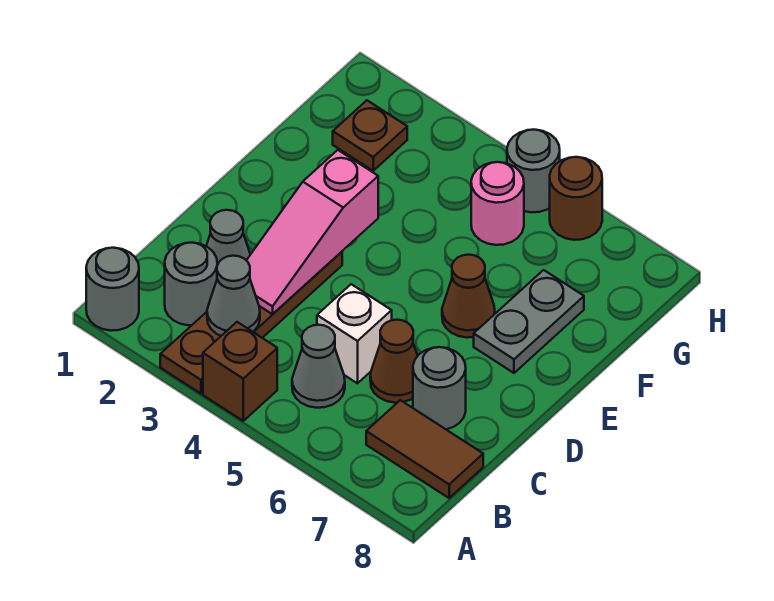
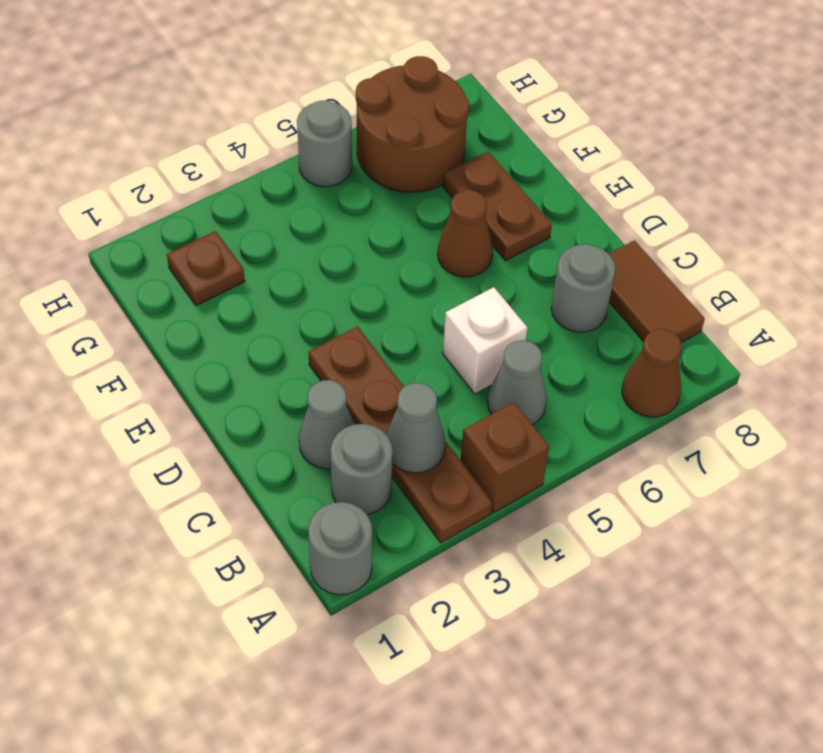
brown 1x2 tile [366,400,483,498] -> brown 1x2 tile turned to [609,240,705,343]
pink 1x3 slope [246,150,378,314] -> none
brown 1x1 cone [370,320,418,403] -> brown 1x1 cone moved to [622,329,682,417]
grey 1x2 plate [474,270,584,373] -> brown 1x2 plate [443,152,552,261]
pink 1x1 round brick [471,162,524,245] -> none
brown 1x1 round brick [550,157,602,240] -> brown 2x2 round brick [356,56,469,192]

